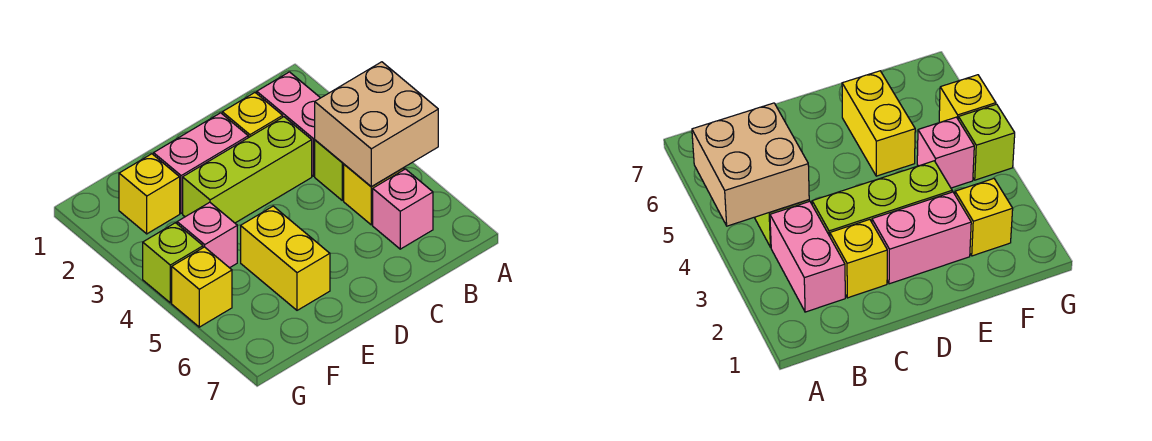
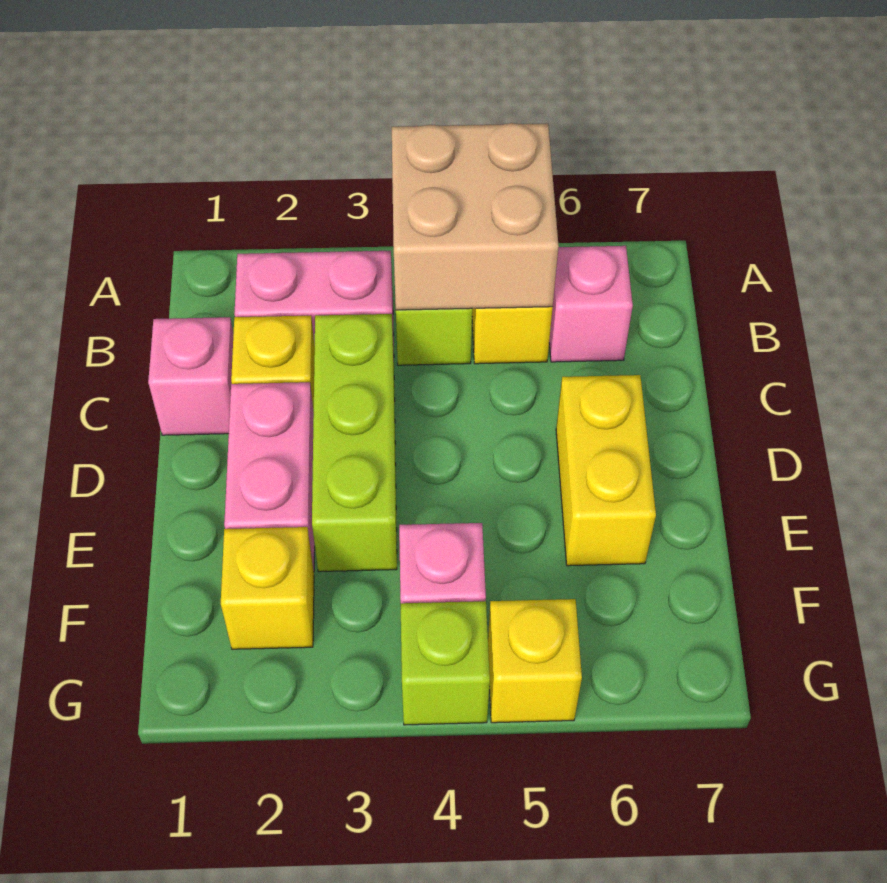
none -> pink 1x1 brick [148,317,233,435]
yellow 1x2 brick [241,206,330,310] -> yellow 1x2 brick turned to [556,375,656,566]

